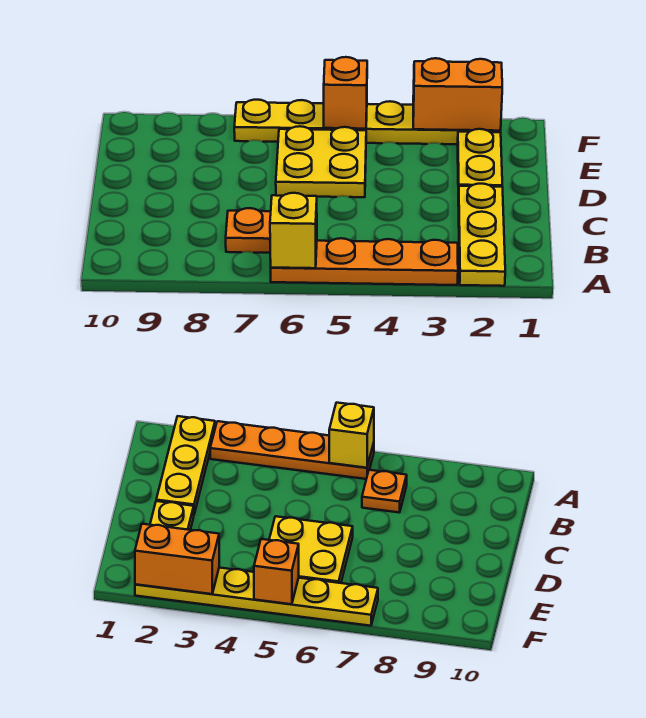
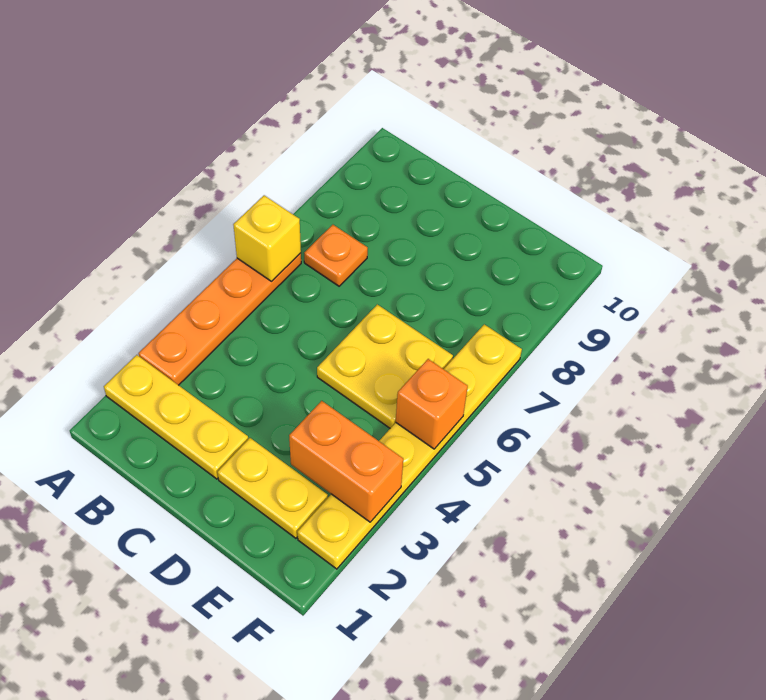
orange 1x2 brick [413,58,502,131] -> orange 1x2 brick turned to [289,401,403,522]

